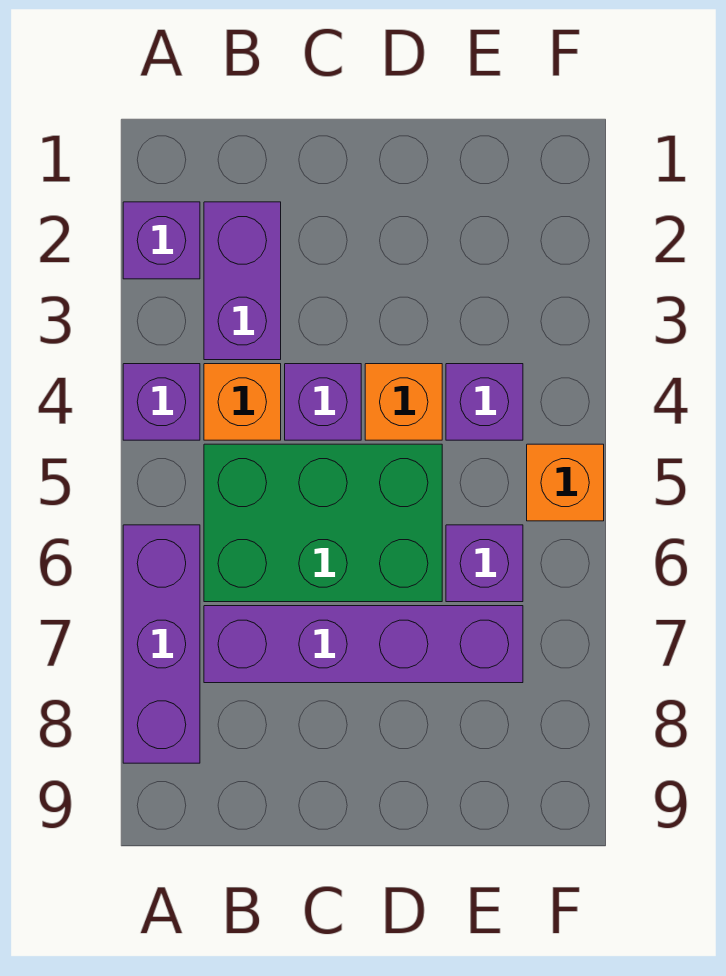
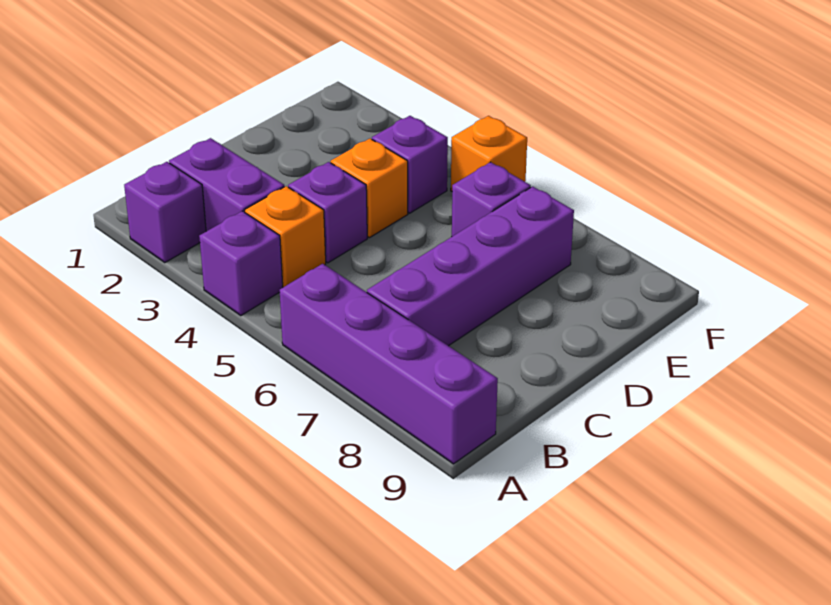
purple 1x3 brick [123,525,200,763] -> purple 1x4 brick [280,264,498,464]
green 2x3 brick [204,444,442,602] -> none

